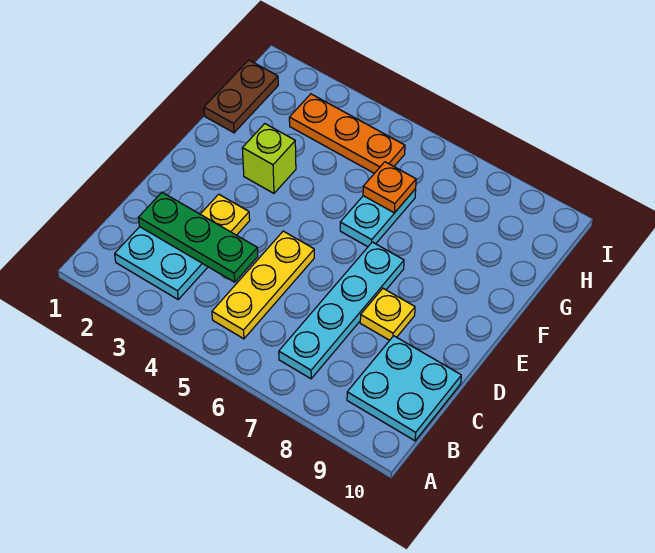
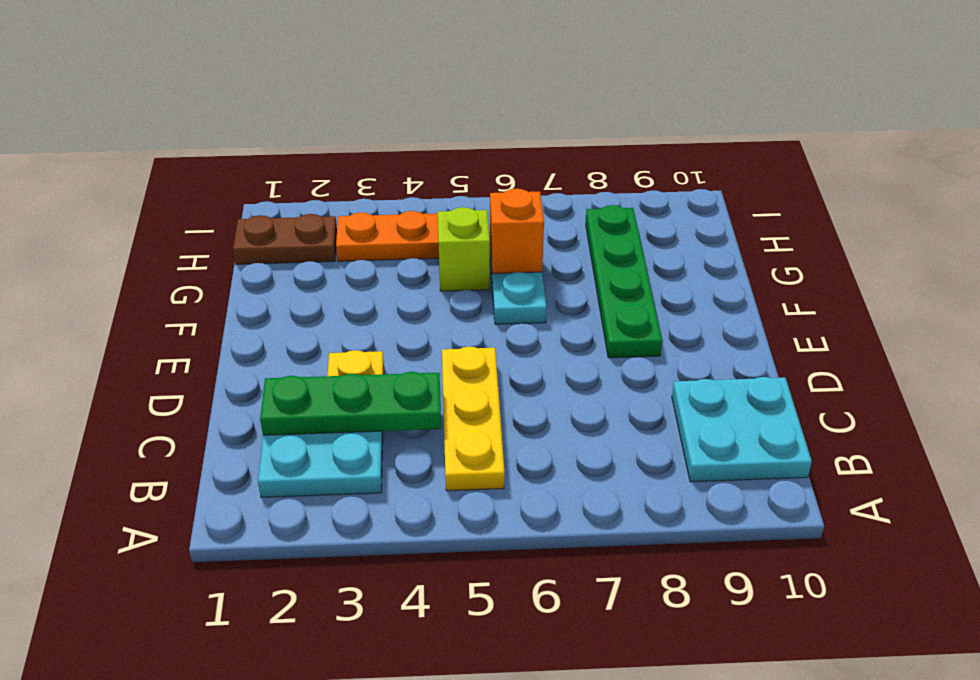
cyan 1x4 plate [279,242,404,379] -> none
yellow 1x1 plate [360,288,415,340] -> none
none -> green 1x4 plate [586,205,662,358]
lime 1x1 brick [242,124,296,193] -> lime 1x1 brick moved to [438,207,490,291]
brown 1x2 plate [204,60,278,133] -> brown 1x2 plate turned to [233,214,337,264]
orange 1x1 plate [363,162,416,213] -> orange 1x1 brick [490,189,544,274]

